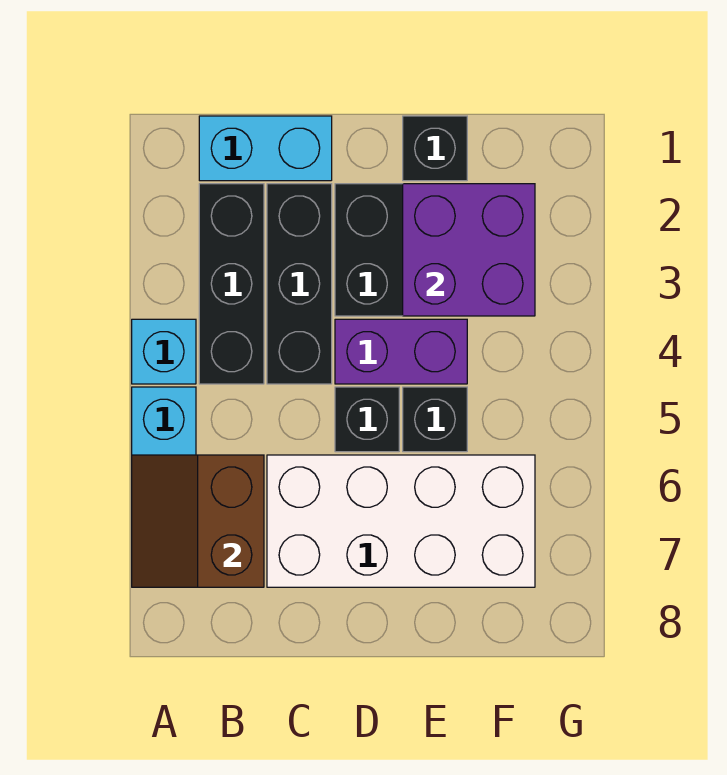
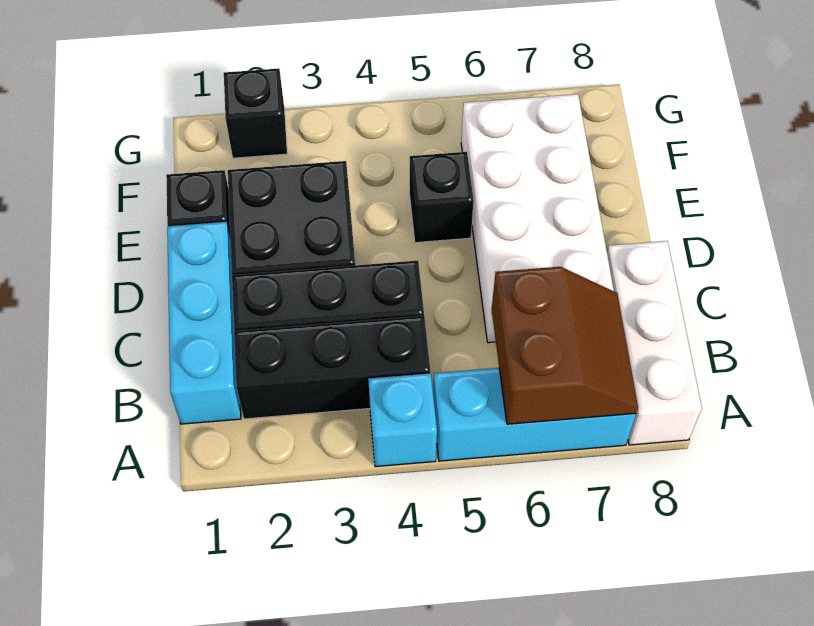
brown 2x2 slope [132,455,264,587] -> brown 2x2 slope turned to [492,267,638,424]
none -> white 1x3 brick [607,241,702,445]
cyan 1x2 brick [199,116,332,181] -> cyan 1x3 brick [167,222,241,424]
purple 1x2 brick [335,319,467,384] -> none
black 1x1 brick [335,387,399,452] -> black 1x1 brick moved to [224,68,287,158]
purple 2x2 brick [403,184,535,316] -> none

